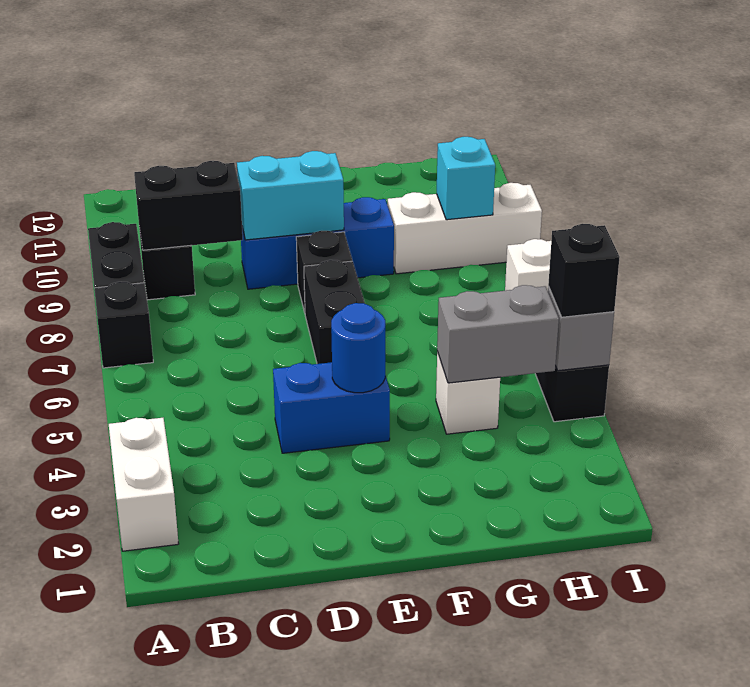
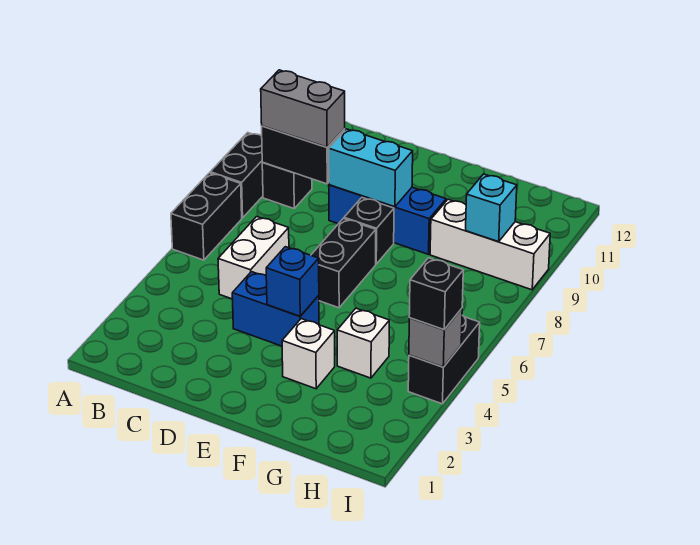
white 1x2 brick [109,418,179,551] -> white 1x2 brick moved to [218,217,289,299]
black 1x1 brick [94,282,153,368] -> black 1x2 brick [171,173,242,260]
blue 1x1 round brick [331,303,385,393] -> blue 1x1 brick [266,247,319,316]
grey 1x2 brick [437,285,559,383] -> grey 1x2 brick moved to [261,70,345,147]
white 1x1 brick [505,239,551,291] -> white 1x1 brick moved to [282,319,335,389]

